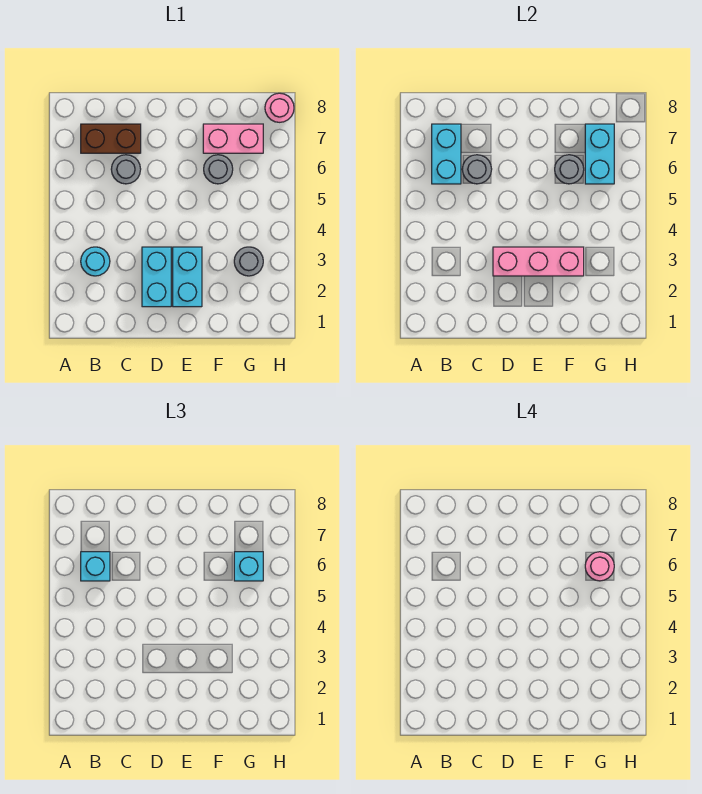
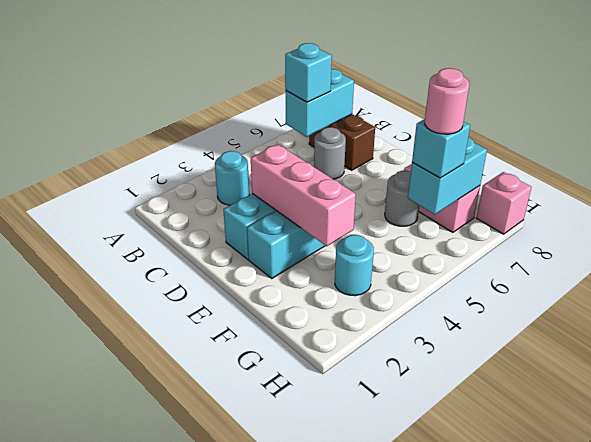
grey 1x1 round brick [462,155,492,184] -> none
grey 1x1 round brick [555,155,584,184] -> none
grey 1x1 round brick [234,247,263,276] -> cyan 1x1 round brick [335,235,374,296]
pink 1x1 round brick [265,93,294,122] -> pink 1x1 brick [477,172,532,234]

